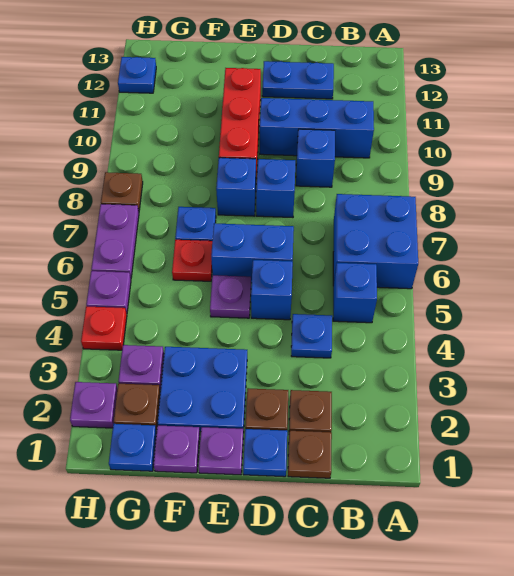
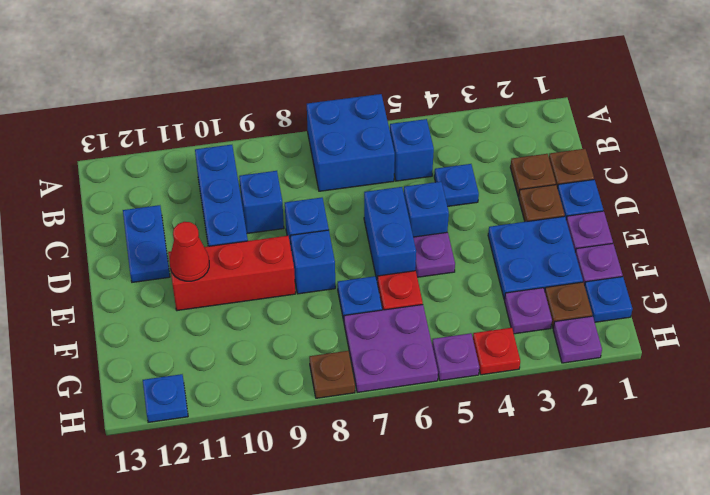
none -> red 1x1 cone [170,222,209,281]
purple 1x2 plate [91,204,139,277] -> purple 2x2 plate [344,305,438,393]

